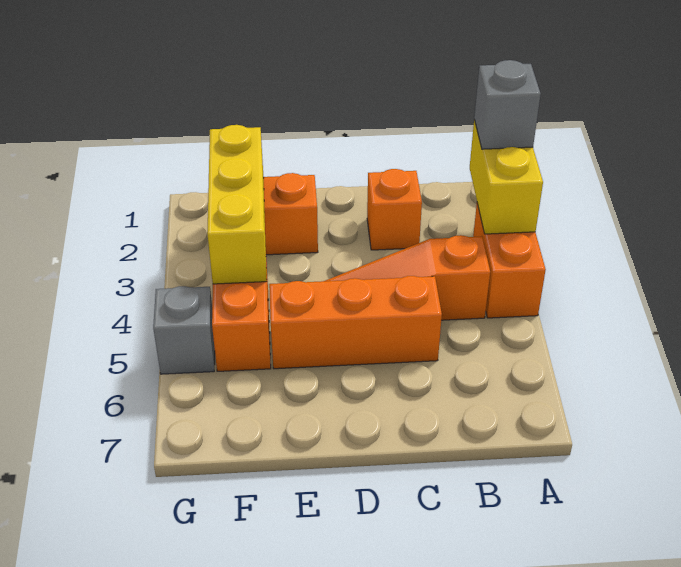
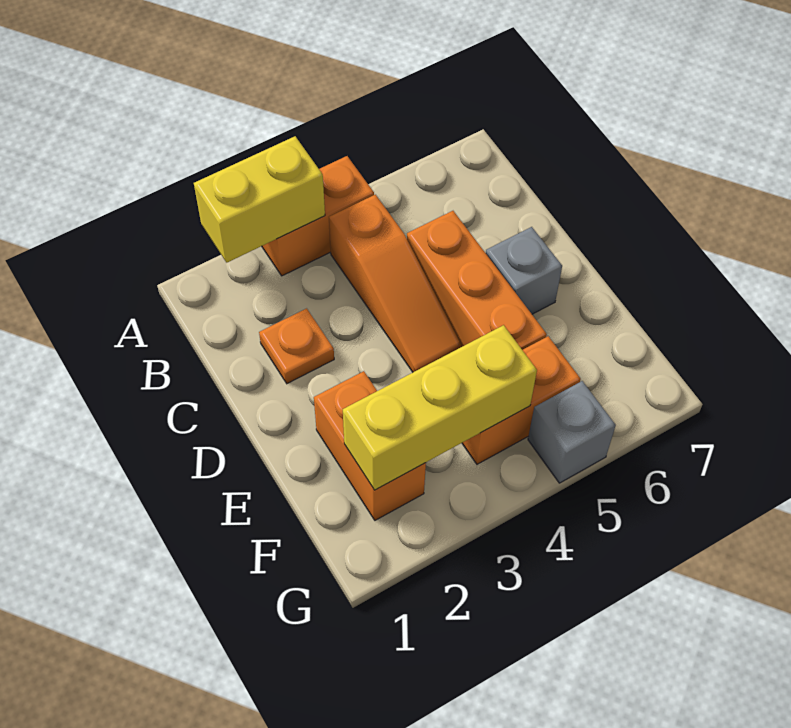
grey 1x1 brick [474,60,541,149] -> grey 1x1 brick moved to [486,227,562,314]
orange 1x1 brick [367,169,422,250] -> orange 1x1 plate [259,308,334,384]

